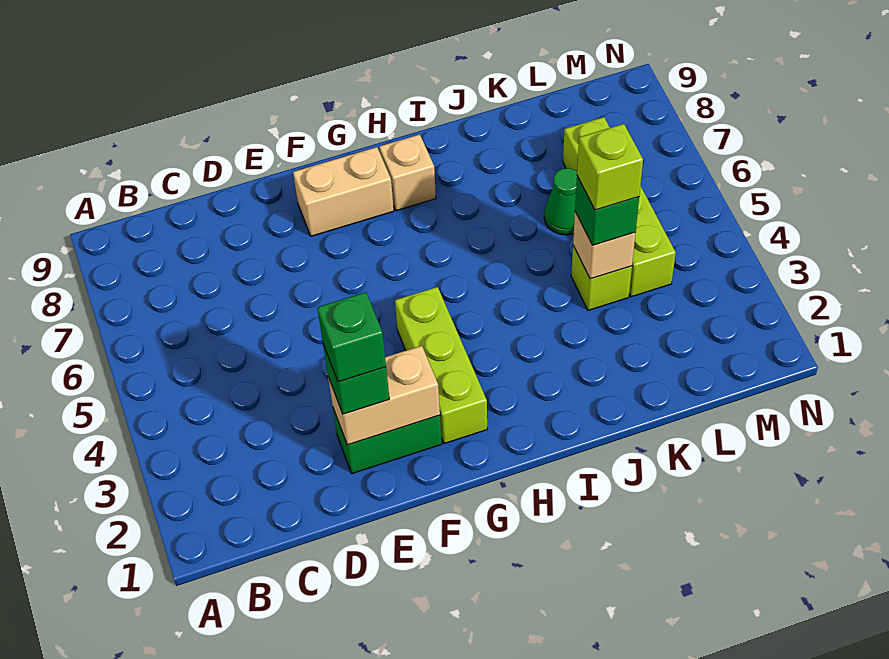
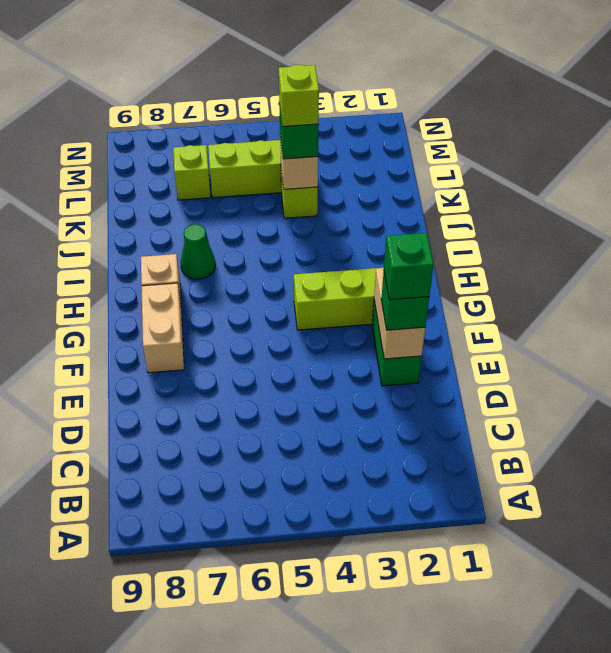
green 1x1 cone [544,168,577,235] -> green 1x1 cone moved to [181,224,215,279]

